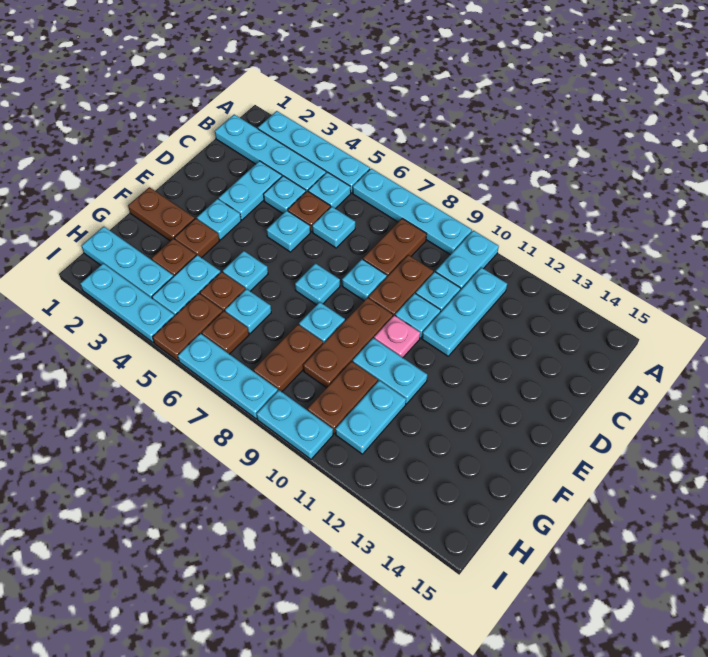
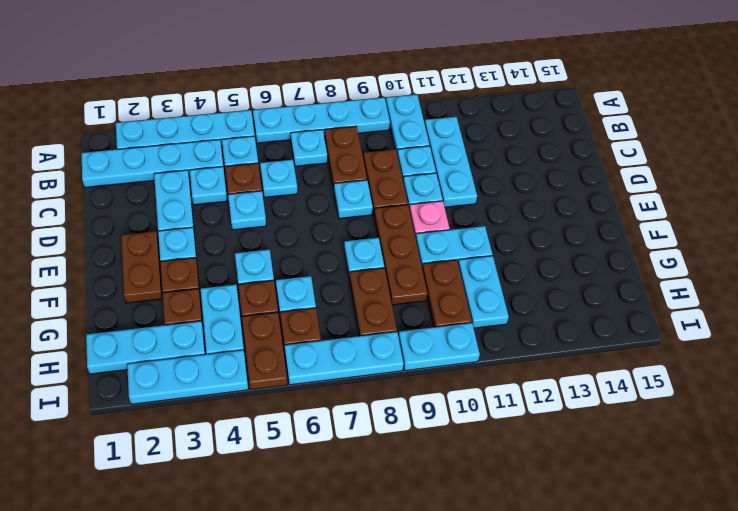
cyan 1x1 plate [295,263,340,305] -> cyan 1x1 plate moved to [291,130,327,166]
brown 1x2 plate [128,187,195,241] -> brown 1x2 plate turned to [121,231,162,303]

